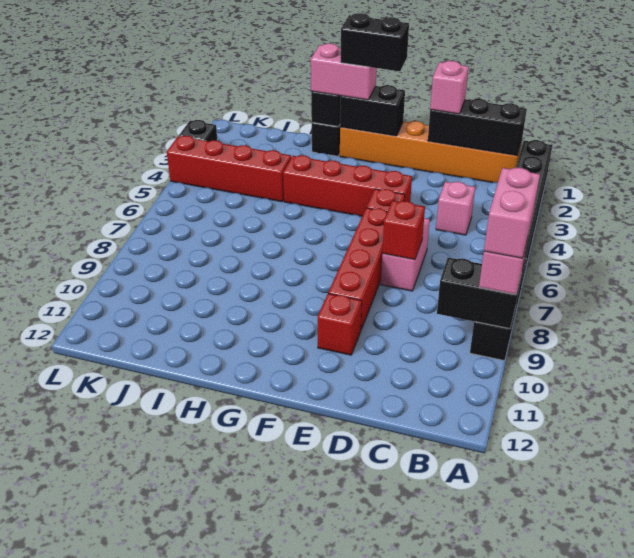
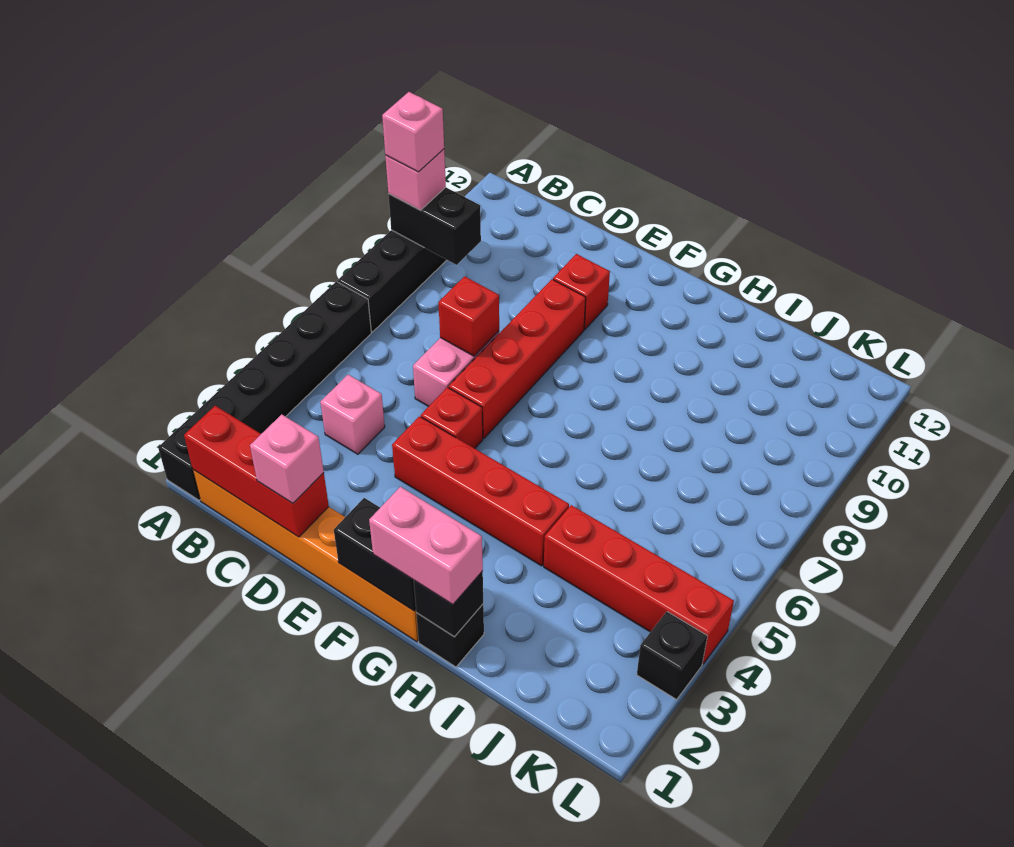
pink 1x2 brick [484,168,540,258] -> pink 1x1 brick [382,92,444,172]
black 1x3 brick [428,99,527,156] -> red 1x3 brick [184,406,329,537]
black 1x2 brick [341,13,409,71] -> none

